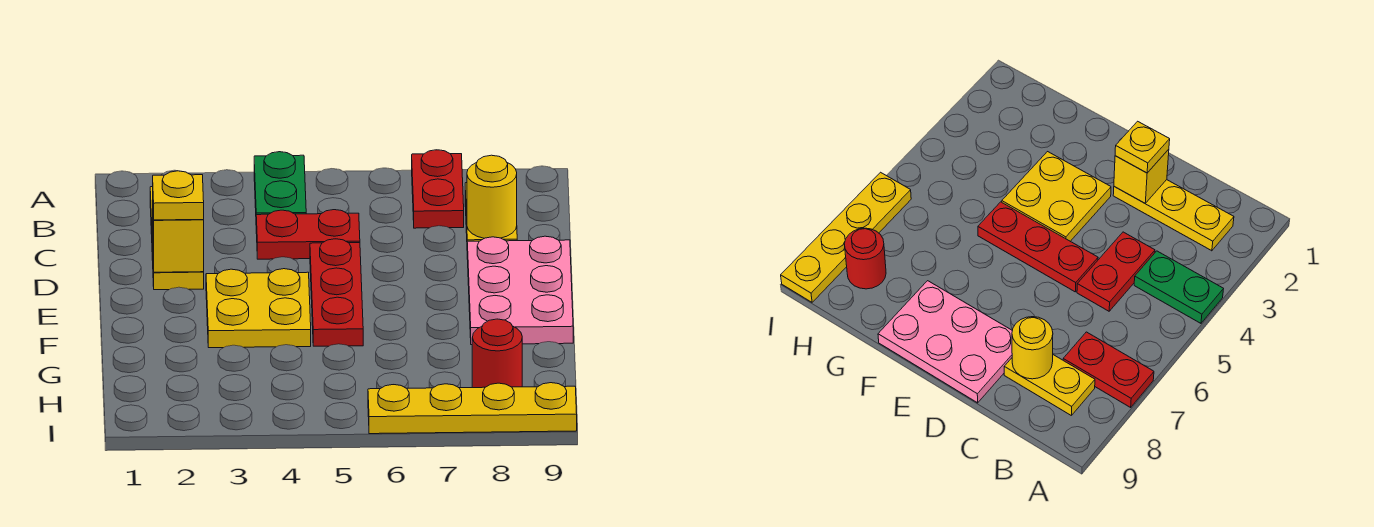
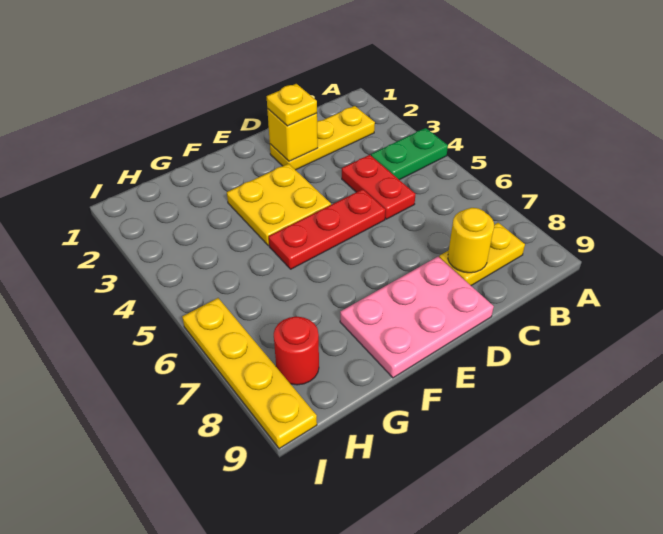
red 1x2 plate [412,150,464,228] -> none

